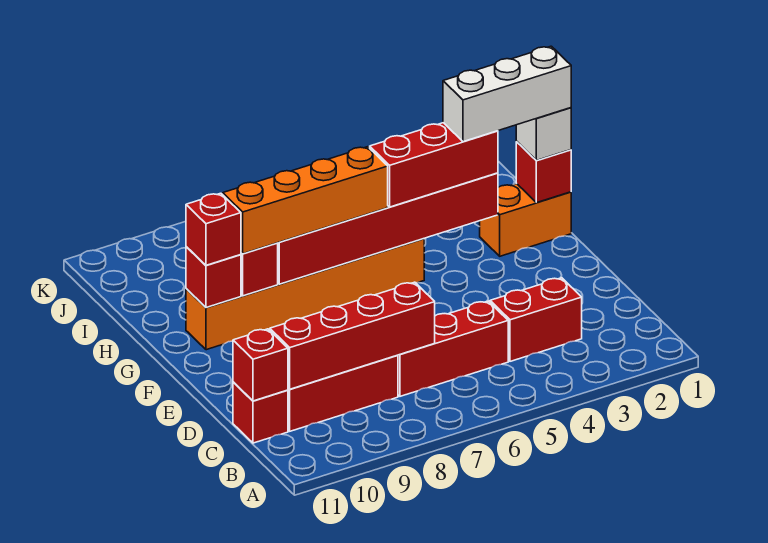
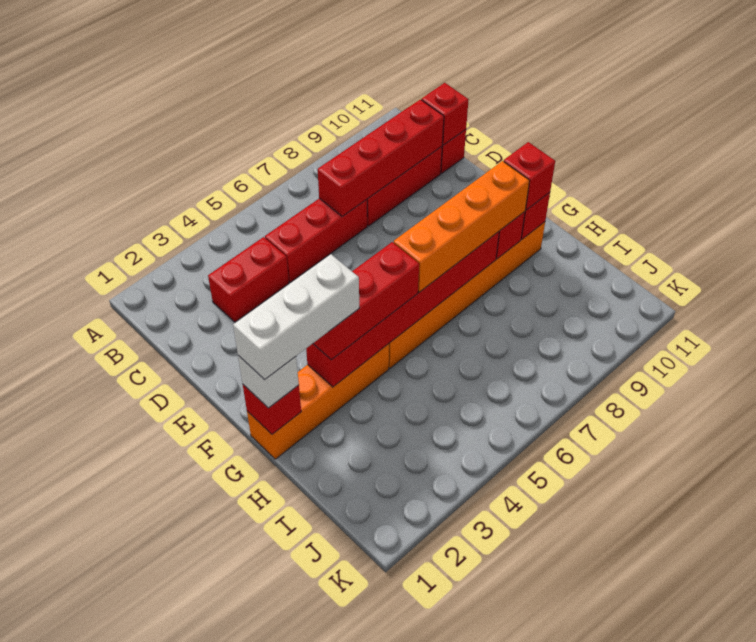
orange 1x2 brick [480,184,571,256] -> orange 1x4 brick [247,344,389,459]

